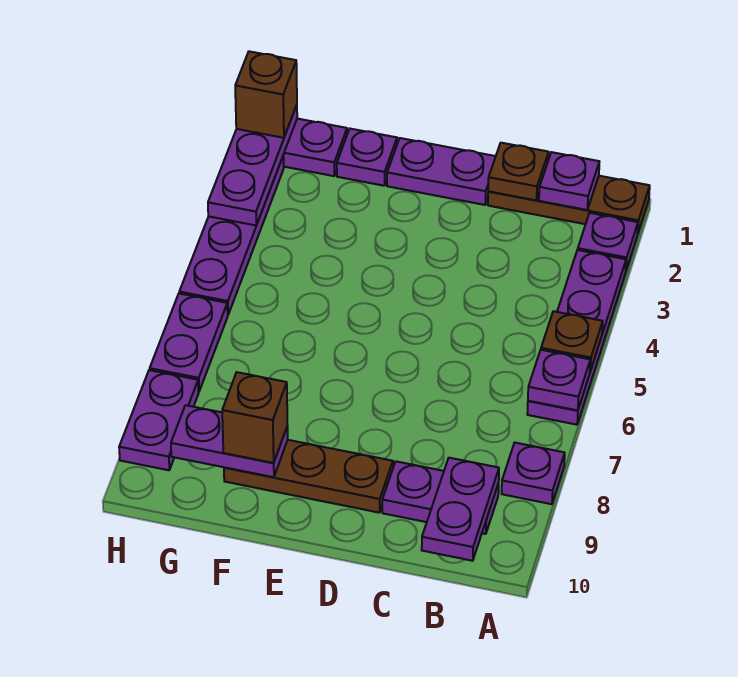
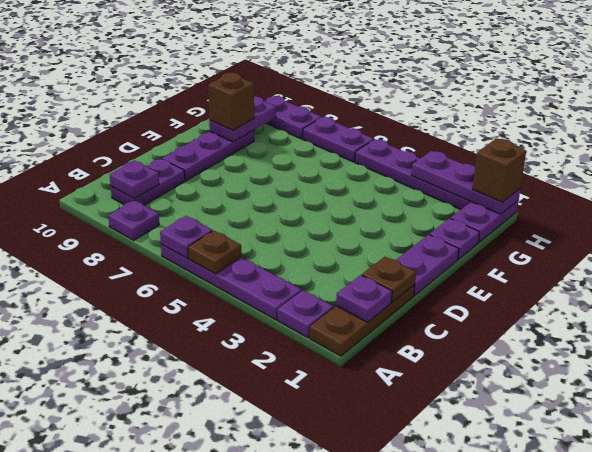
purple 1x2 plate [422,458,499,561] -> purple 1x1 plate [110,161,159,198]
brown 1x3 plate [224,440,393,513] -> purple 1x3 plate [162,131,254,181]

